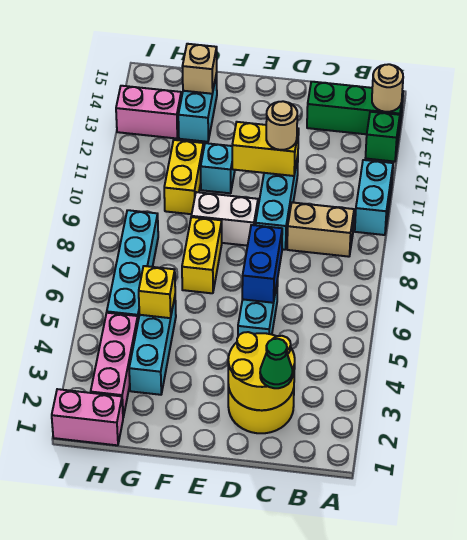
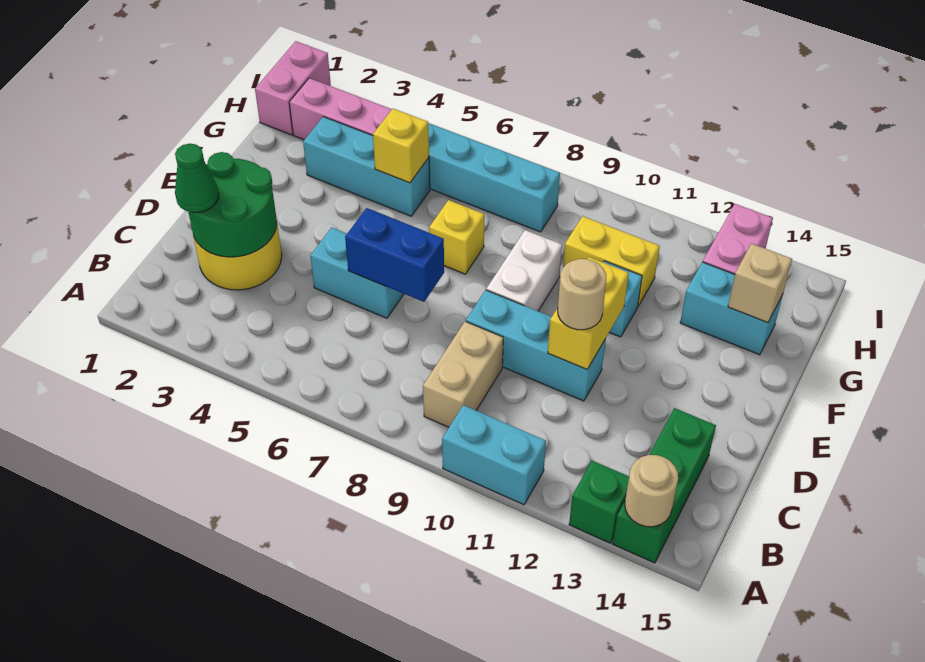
yellow 2x2 round brick [228,332,295,410] -> green 2x2 round brick [188,152,277,257]
yellow 1x2 brick [182,217,222,293] -> yellow 1x1 brick [429,200,484,274]

